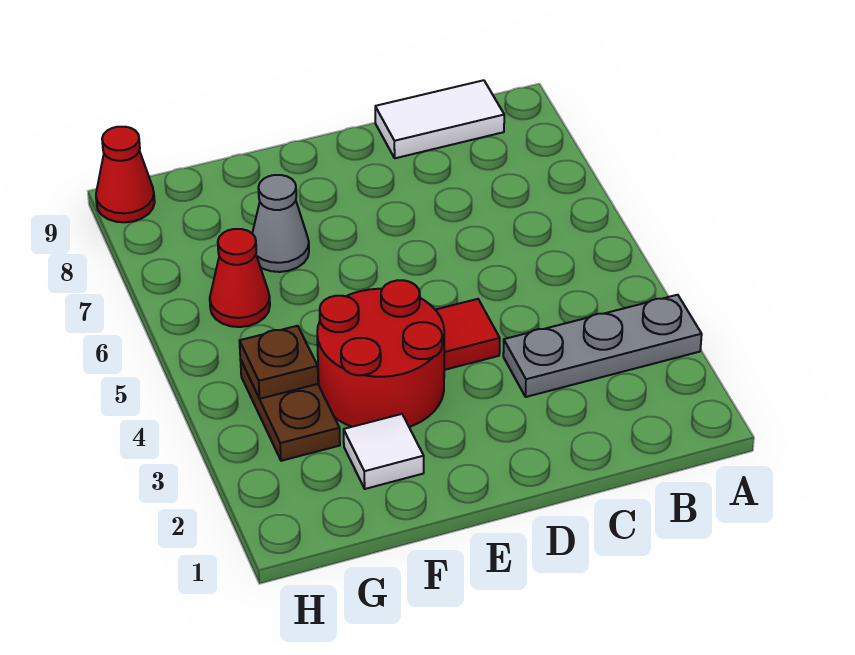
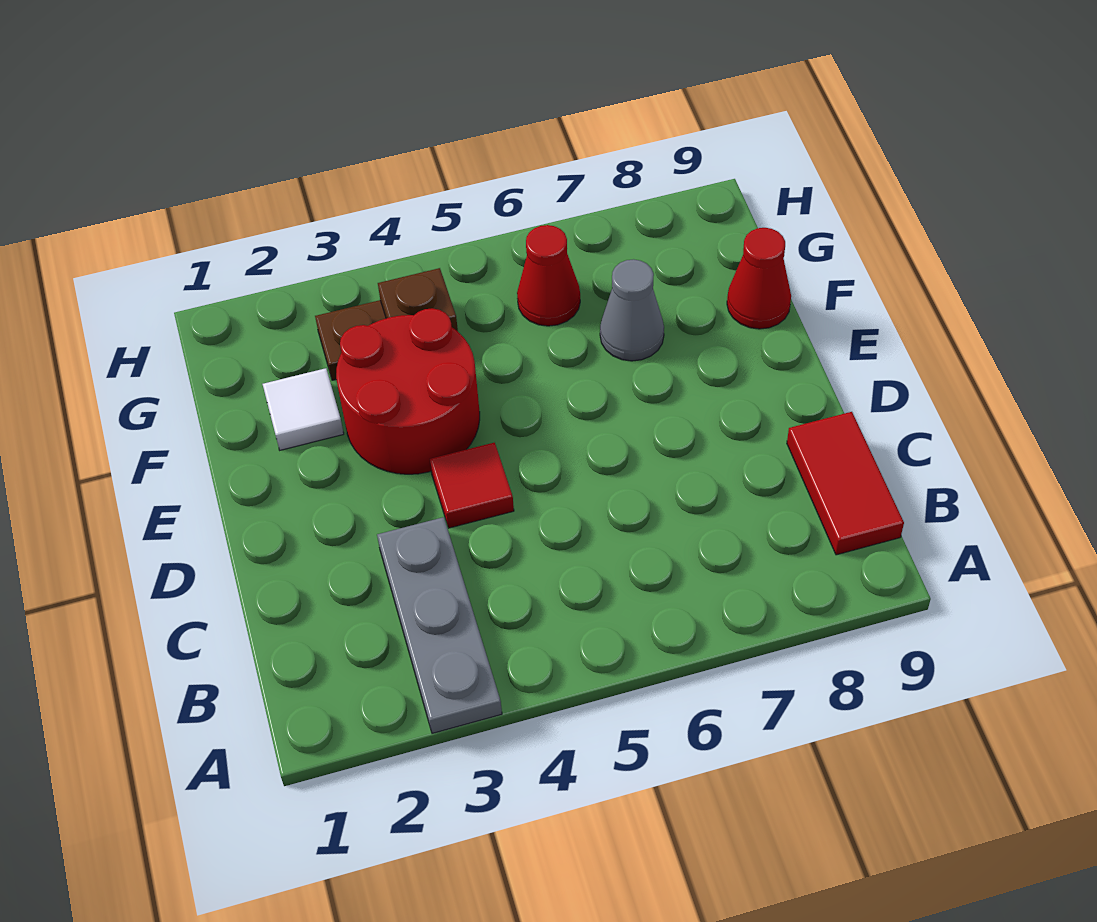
white 1x2 tile [375,80,504,158] -> red 1x2 tile [787,412,904,555]
red 1x1 cone [96,127,155,222] -> red 1x1 cone moved to [727,228,791,329]

